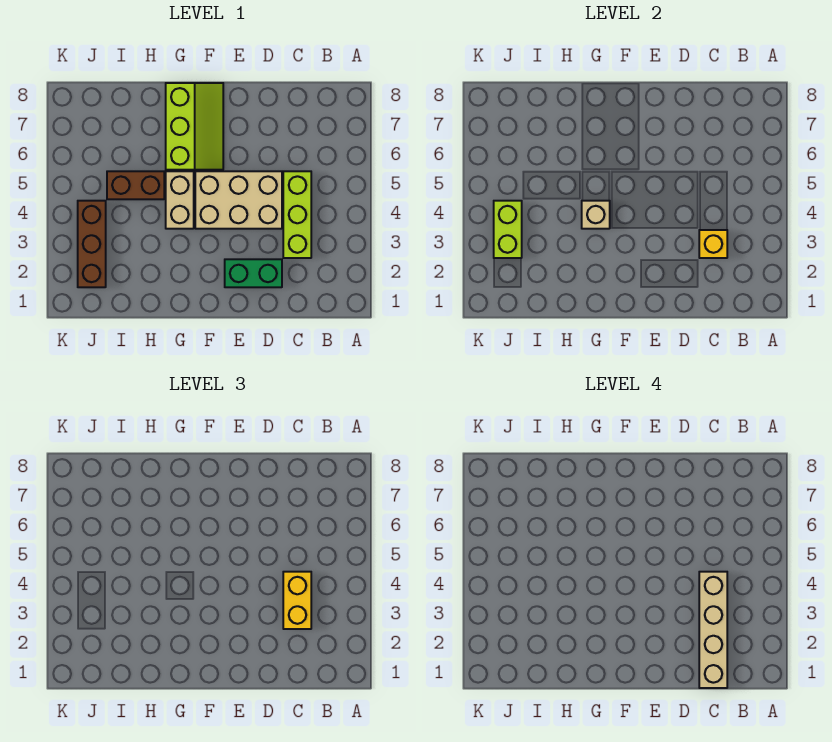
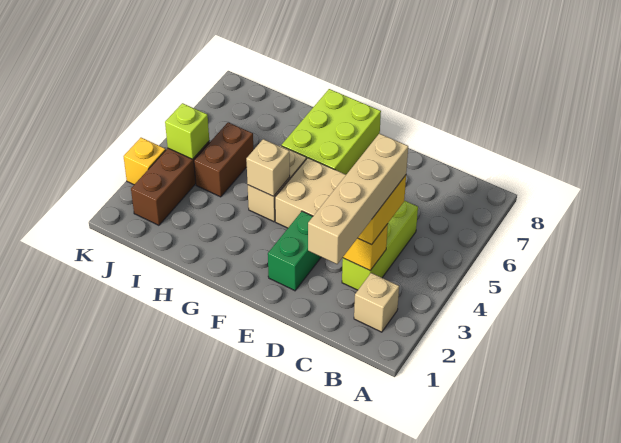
none -> tan 1x1 brick [354,273,399,332]
green 1x2 brick [225,259,282,287] -> green 1x2 brick turned to [268,211,321,291]
lime 2x3 slope [166,83,223,170] -> lime 2x3 brick [282,89,381,175]
brown 1x2 brick [107,171,164,199] -> brown 1x2 brick turned to [194,122,253,197]
lime 1x2 brick [494,201,522,258] -> lime 1x1 brick [165,103,209,159]
none -> yellow 1x1 brick [123,138,166,185]

